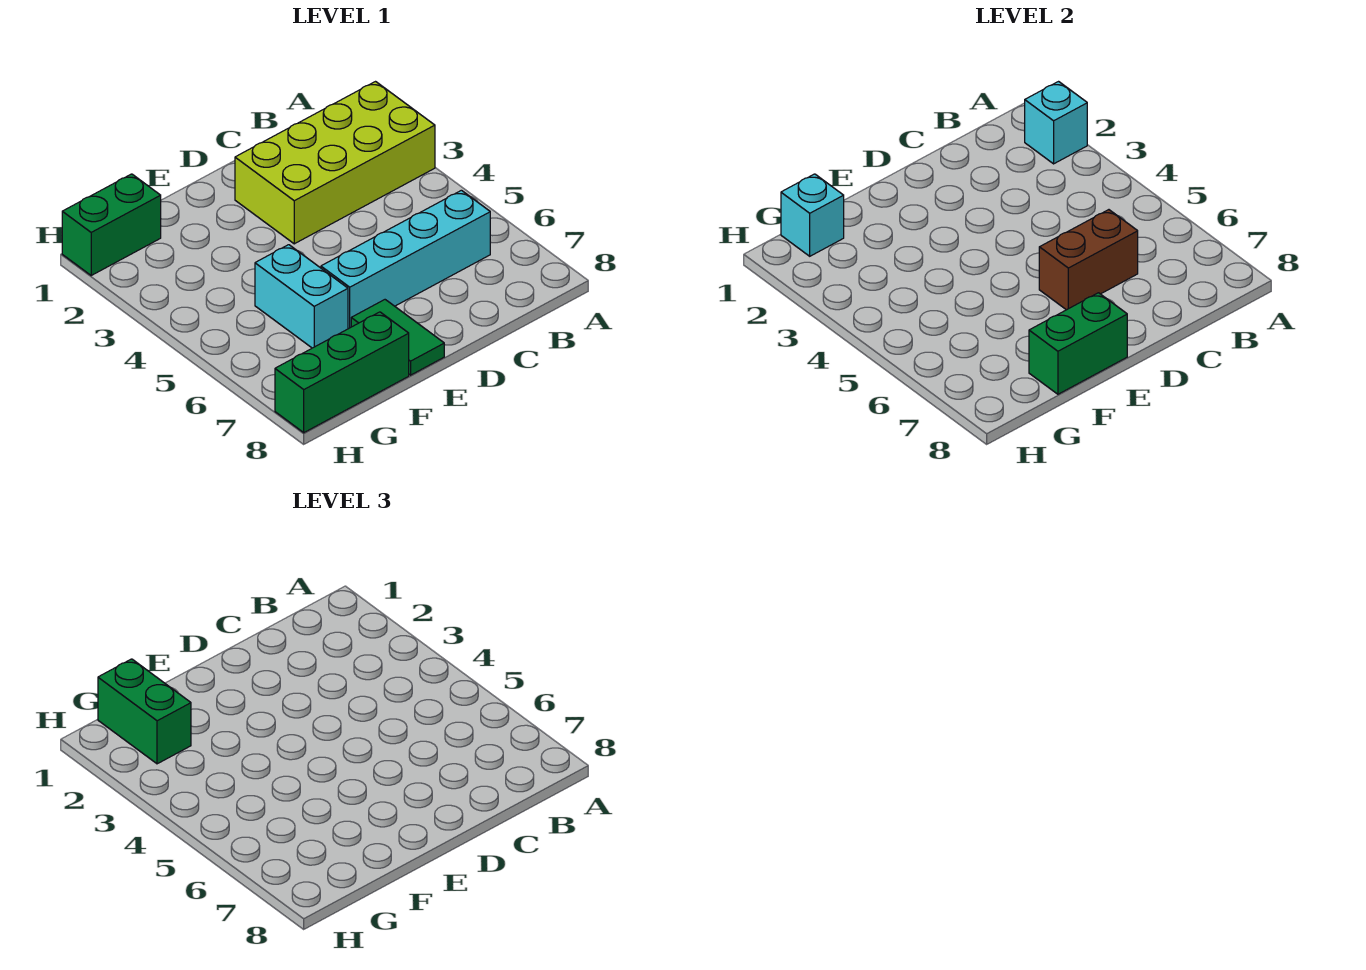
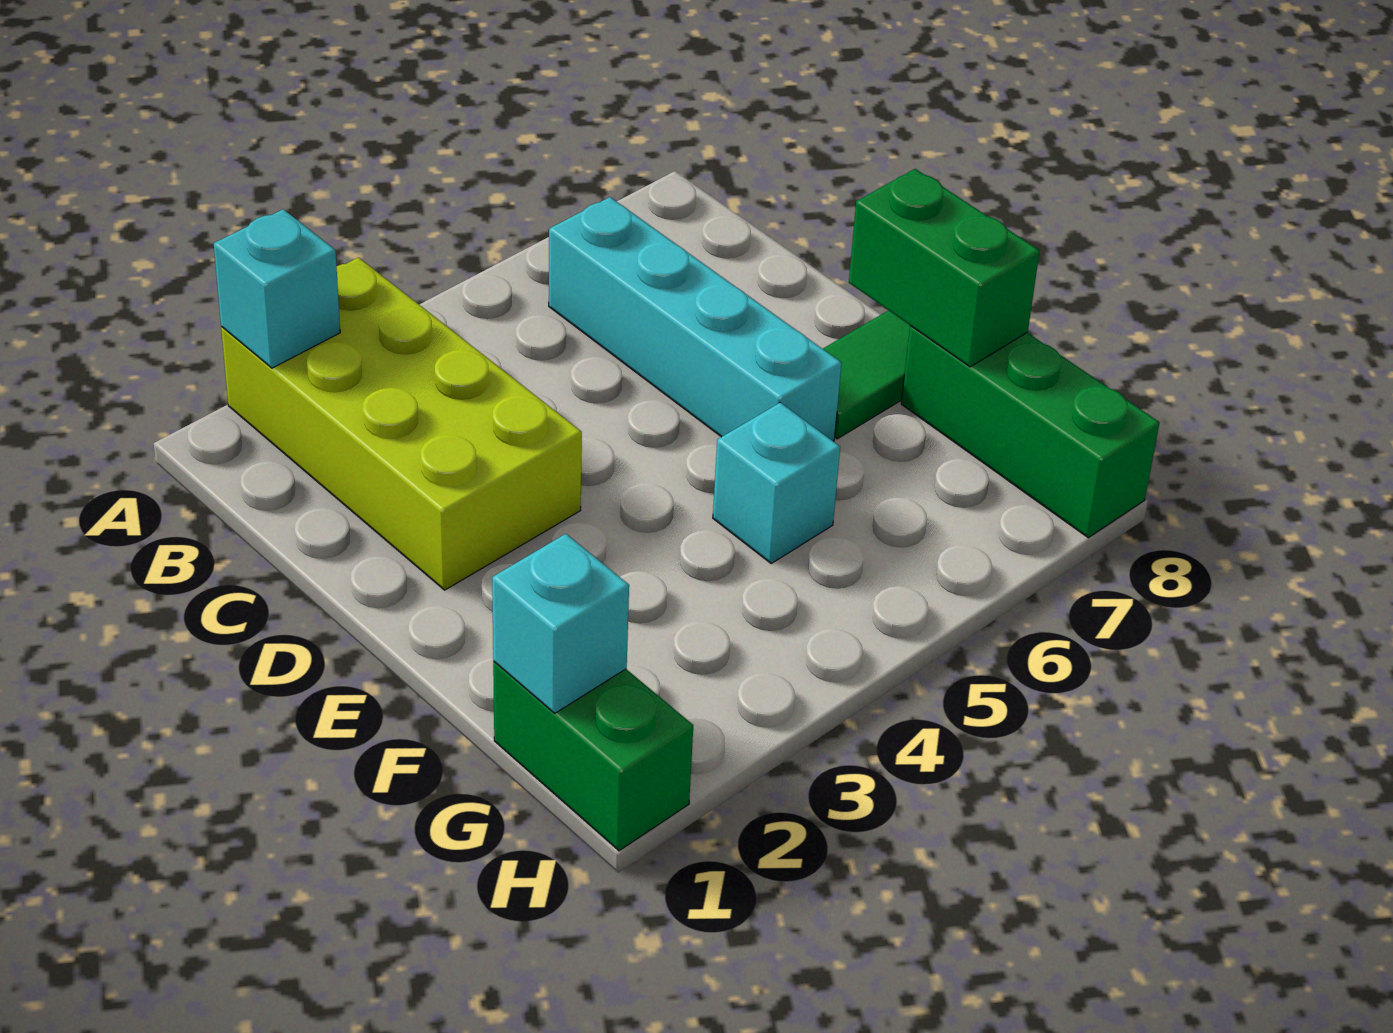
brown 1x2 brick [1039,210,1138,310] -> none
cyan 1x2 brick [255,245,348,348] -> cyan 1x1 brick [713,403,840,563]
green 1x2 brick [98,659,191,764] -> none

